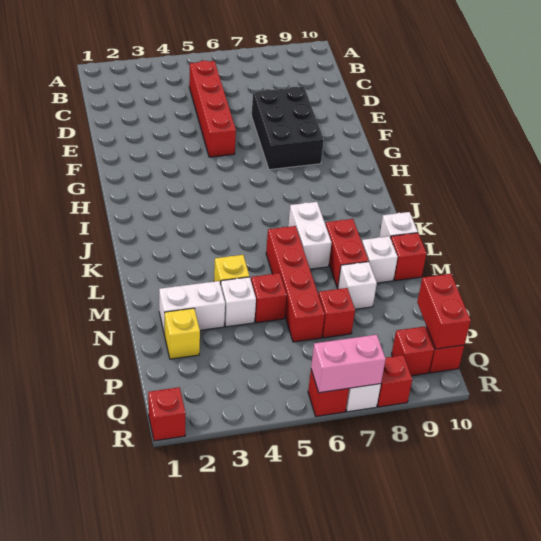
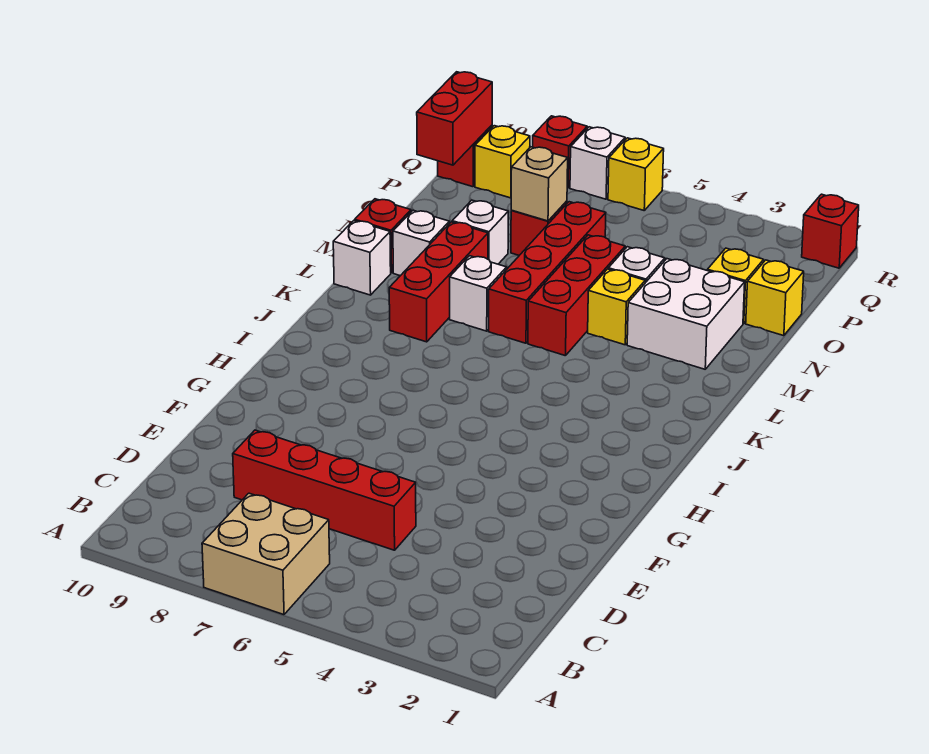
none -> tan 2x2 brick [202,493,330,615]
red 1x4 brick [189,60,236,157] -> red 1x4 brick turned to [233,430,416,550]
black 2x3 brick [252,87,324,170] -> none
white 1x2 brick [288,202,332,269] -> white 1x1 brick [450,256,507,331]
red 1x2 brick [326,219,368,288] -> red 1x3 brick [389,222,488,342]
white 1x2 brick [159,281,225,335] -> white 2x2 brick [627,259,745,369]
red 1x1 brick [251,273,287,323] -> red 1x3 brick [528,235,625,356]
none -> yellow 1x1 brick [746,260,804,336]
none -> tan 1x1 brick [511,147,568,221]
red 1x1 brick [392,326,434,376] -> yellow 1x1 brick [475,126,530,198]
red 1x1 brick [308,370,349,416] -> yellow 1x1 brick [608,138,664,210]
pink 1x2 brick [311,335,386,393] -> none

